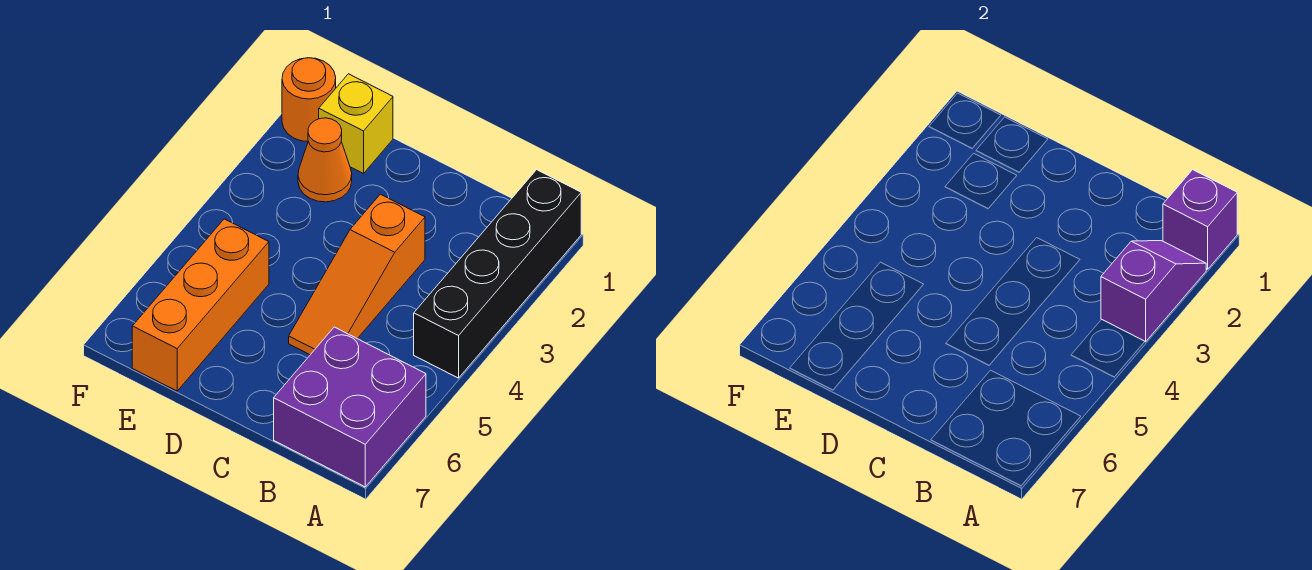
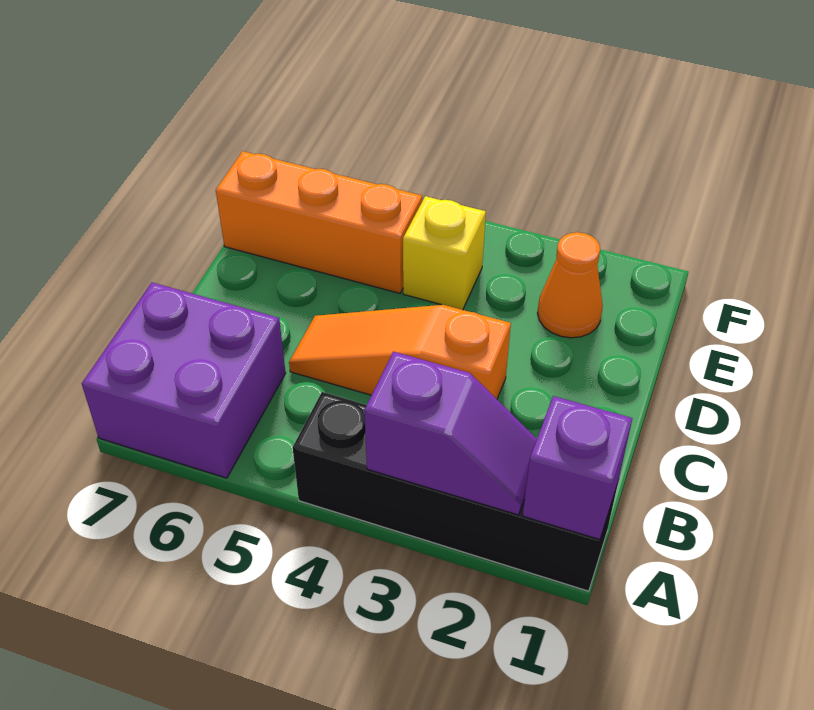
yellow 1x1 brick [319,74,393,174] -> yellow 1x1 brick moved to [403,196,486,310]
orange 1x1 round brick [282,58,336,142] -> none

